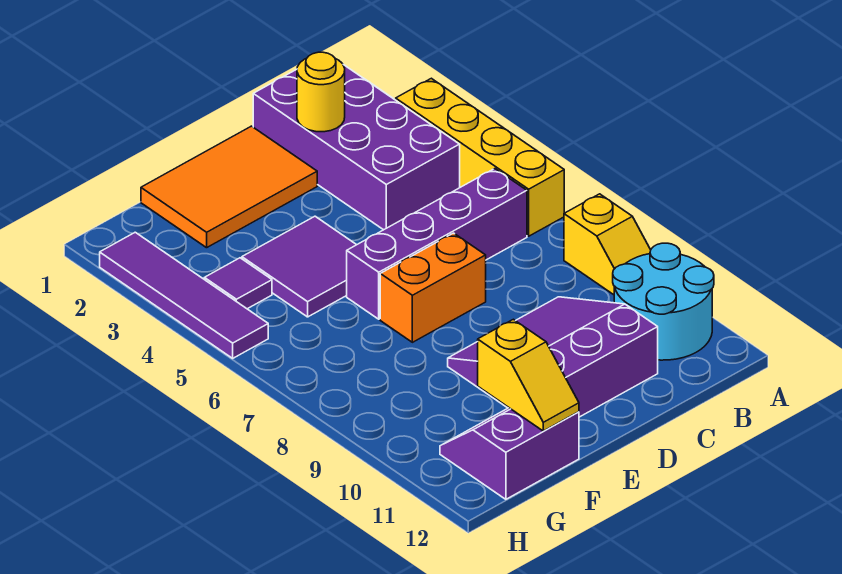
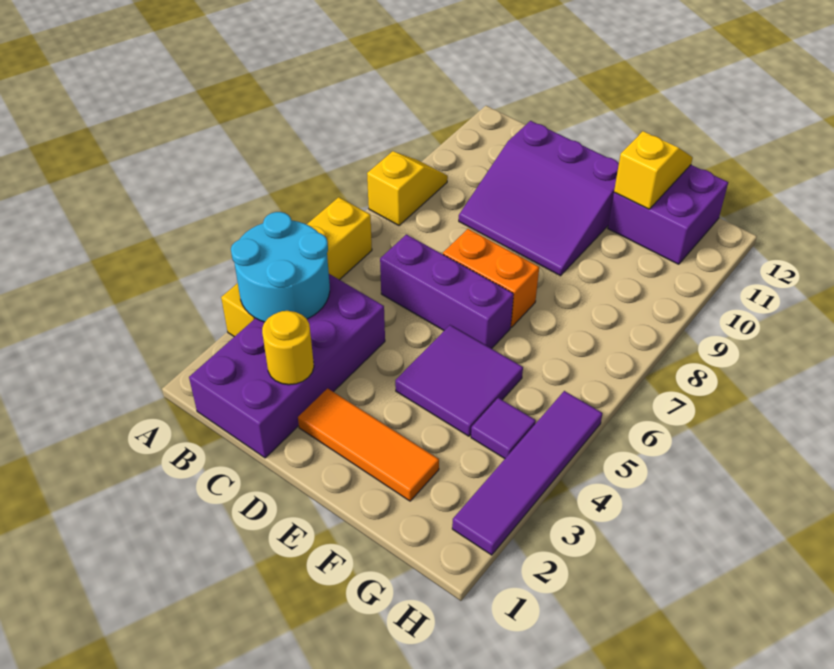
cyan 2x2 round brick [613,243,714,360] -> cyan 2x2 round brick moved to [231,212,330,322]
purple 1x4 brick [347,169,527,319] -> purple 1x3 brick [380,234,514,349]
orange 2x3 tile [141,126,317,248] -> orange 1x3 tile [298,388,439,501]
purple 2x2 slope [440,408,579,499] -> purple 2x2 brick [608,165,728,264]

